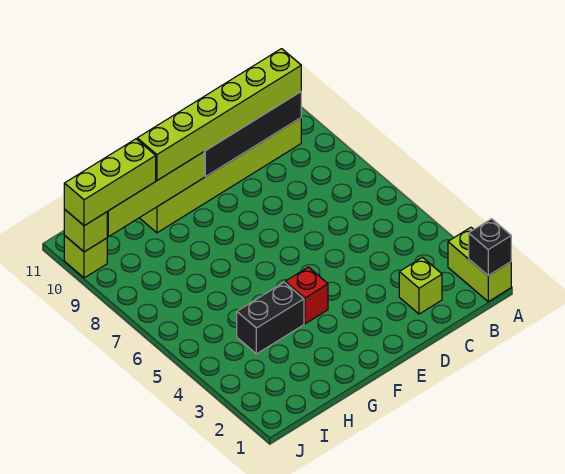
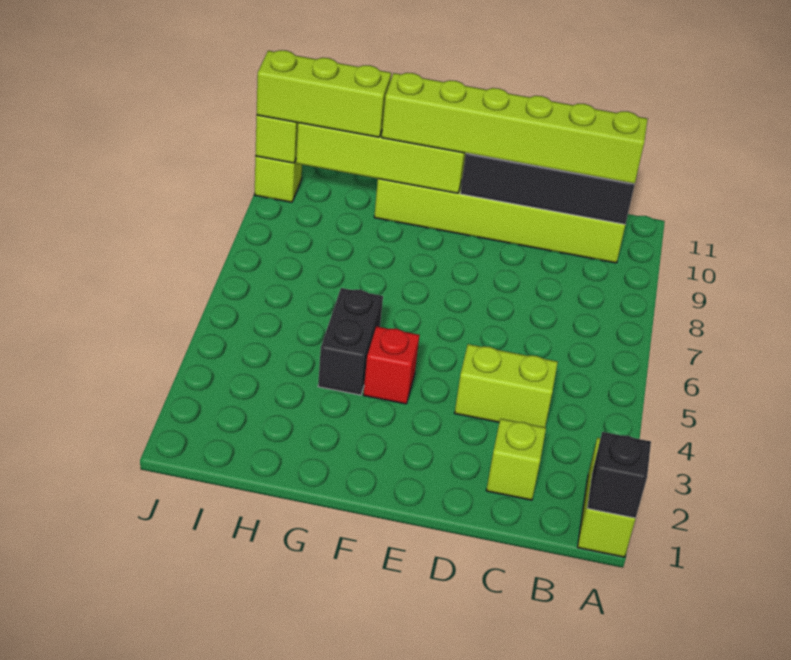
none -> lime 1x2 brick [455,344,558,427]
black 1x2 brick [237,282,304,354] -> black 1x2 brick turned to [318,288,383,395]

